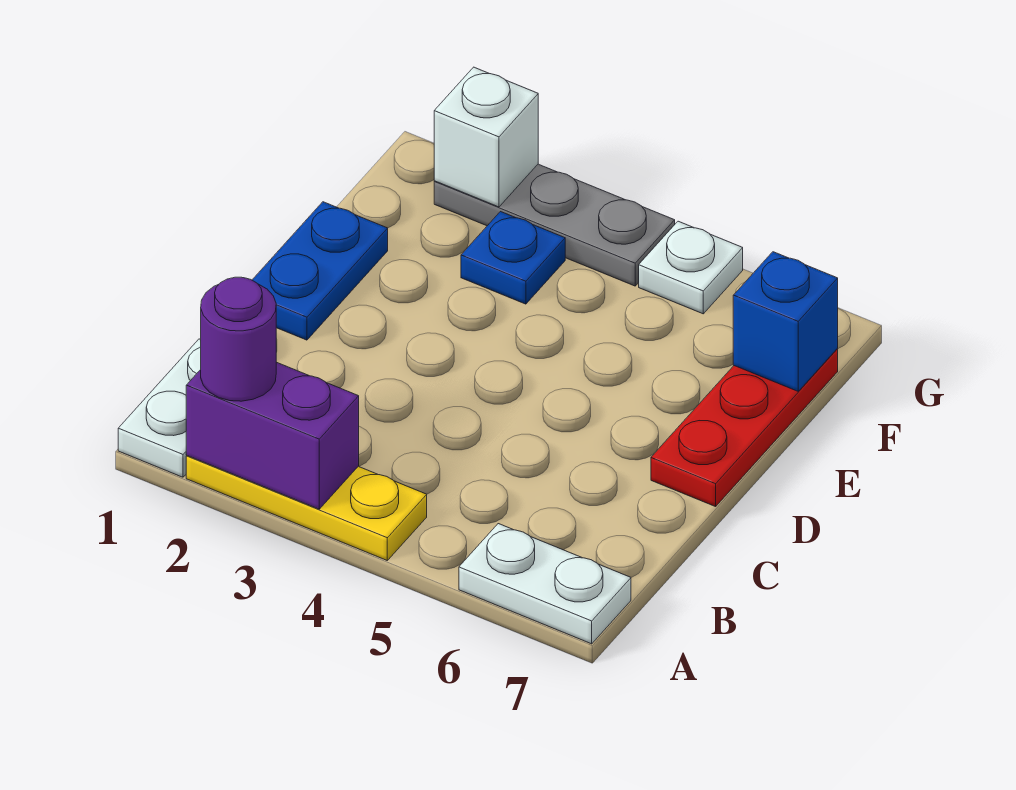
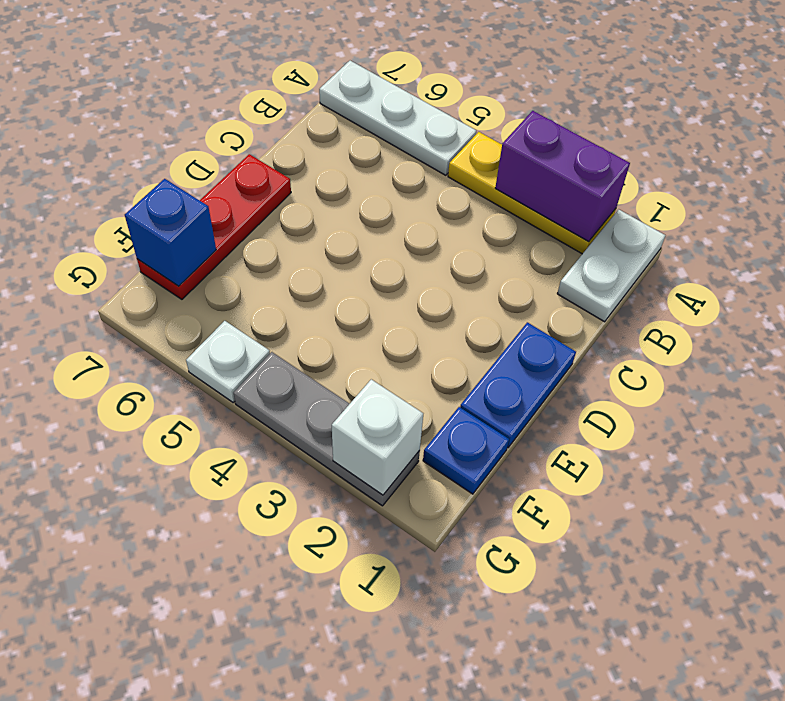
purple 1x1 round brick [201,277,276,401] -> none
white 1x2 plate [459,524,631,644] -> white 1x3 plate [319,61,476,175]
blue 1x1 plate [461,212,565,304] -> blue 1x1 plate moved to [423,407,509,494]

